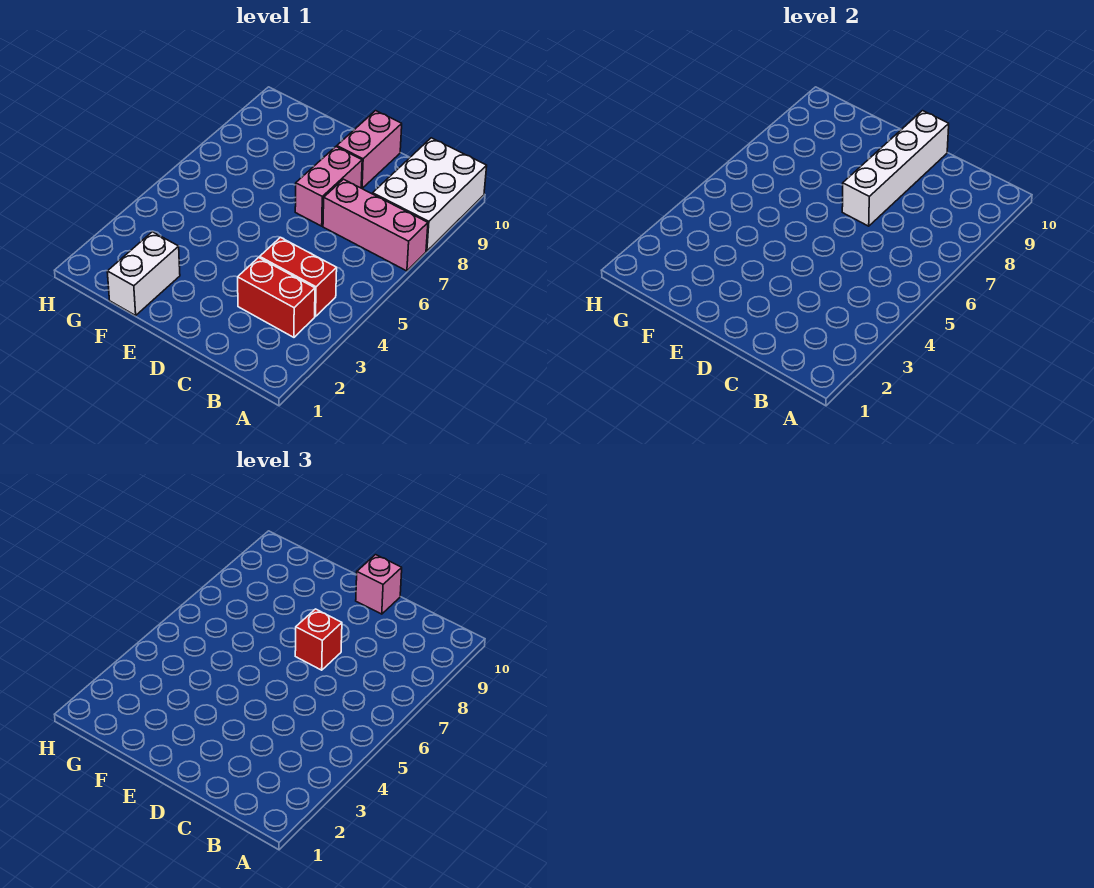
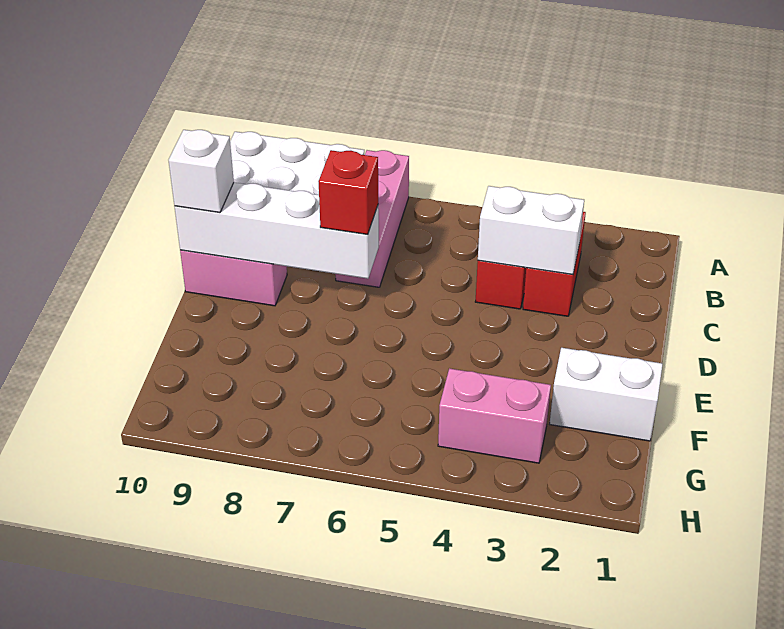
none -> white 1x2 brick [478,186,584,275]
pink 1x2 brick [295,147,362,226] -> pink 1x2 brick moved to [438,368,551,463]
pink 1x1 brick [356,555,402,614] -> white 1x1 brick [169,130,234,213]

